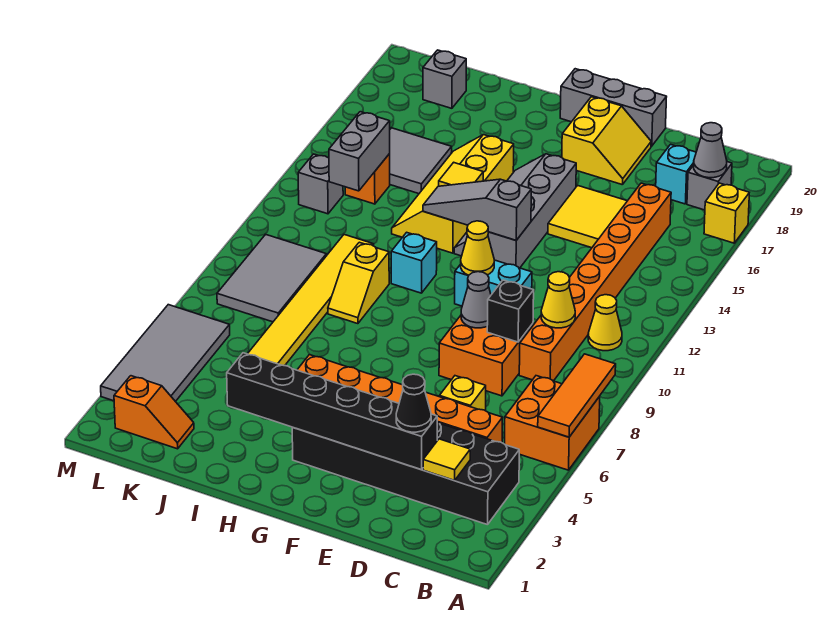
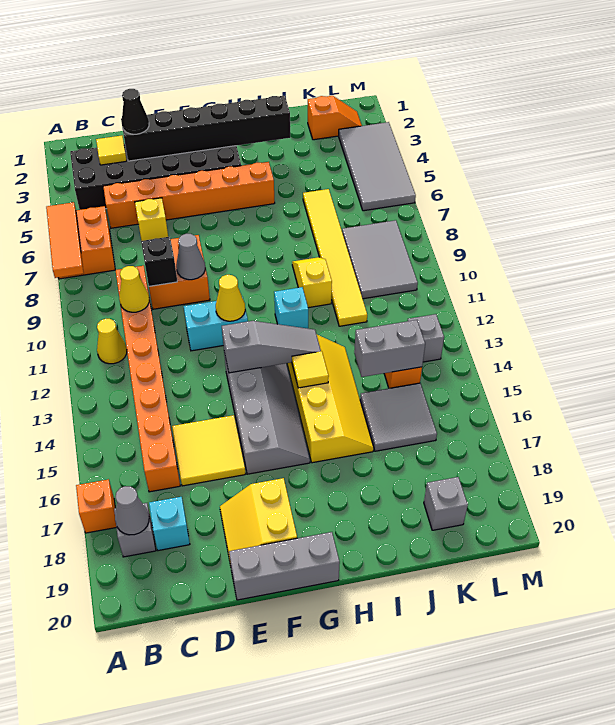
yellow 1x1 brick [704,183,749,243] -> orange 1x1 brick [76,479,116,533]
orange 1x2 slope [114,376,194,449] -> orange 1x2 slope turned to [308,96,362,140]
grey 1x2 brick [329,112,390,191] -> grey 1x2 brick turned to [354,320,425,377]

